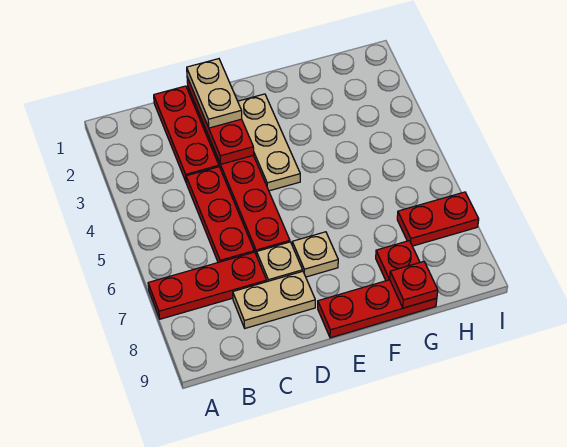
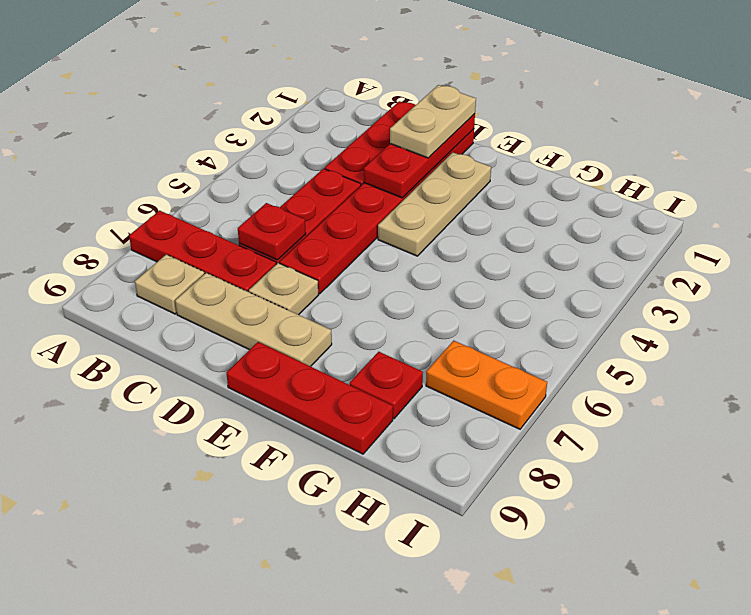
tan 1x2 plate [233,271,315,328] -> tan 1x3 plate [175,273,332,366]
tan 1x1 plate [292,232,338,277] -> tan 1x1 plate moved to [135,254,204,314]
red 1x1 plate [390,261,438,308] -> red 1x1 plate moved to [238,203,306,260]
red 1x2 plate [397,192,479,246] -> orange 1x2 plate [426,341,547,429]

